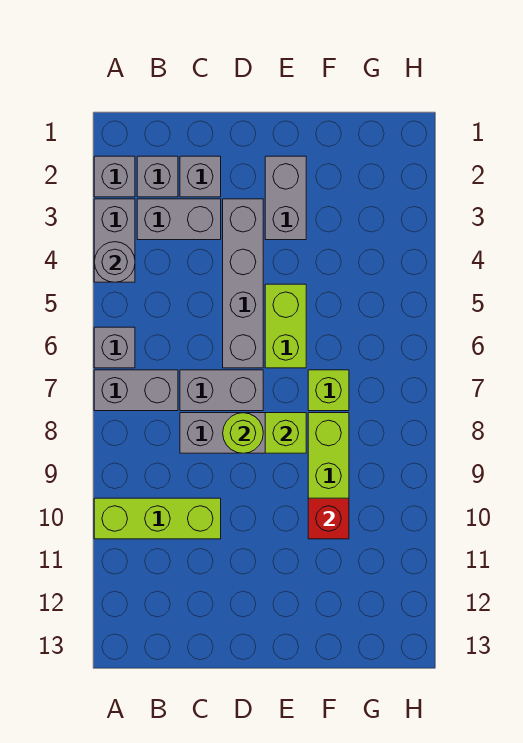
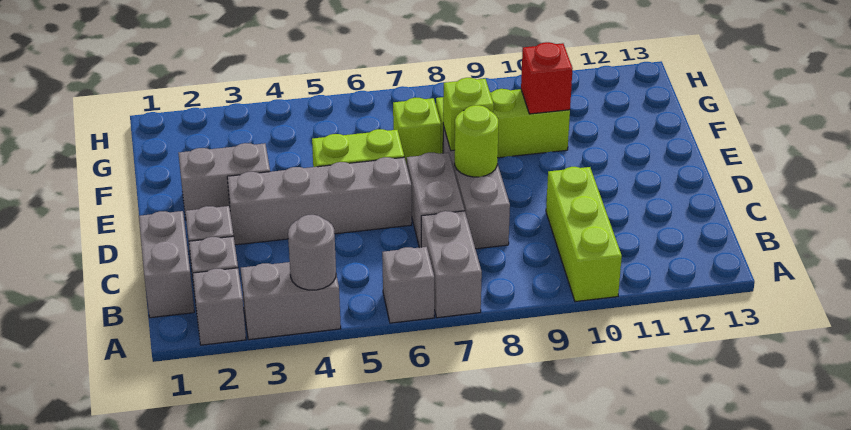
grey 1x2 brick [137,199,221,240] -> grey 1x2 brick moved to [139,211,194,318]

